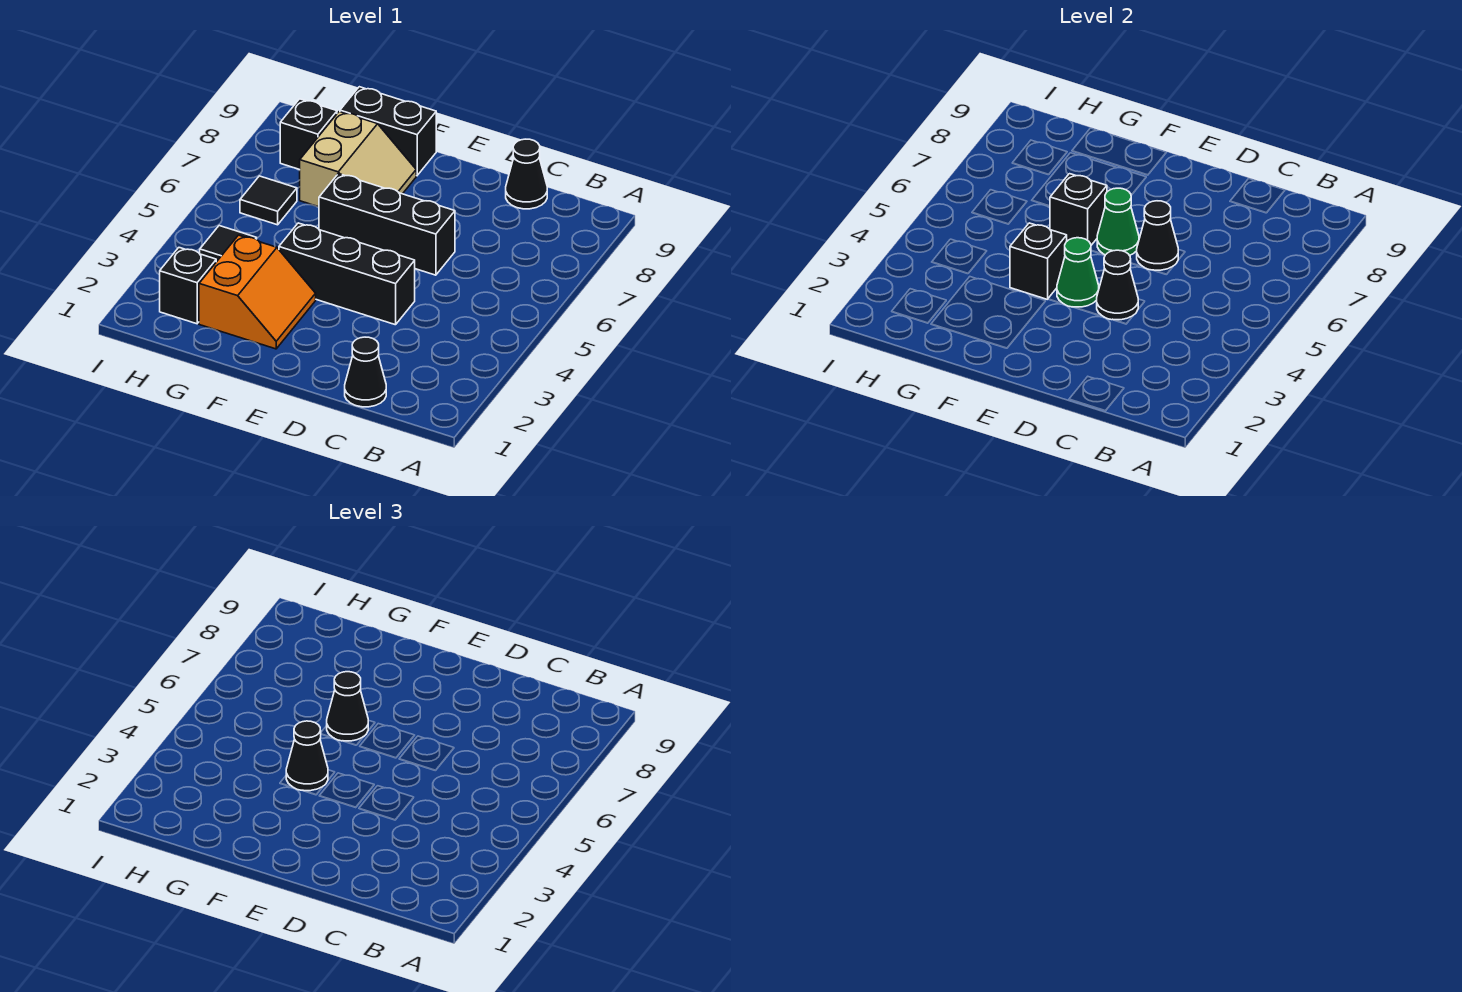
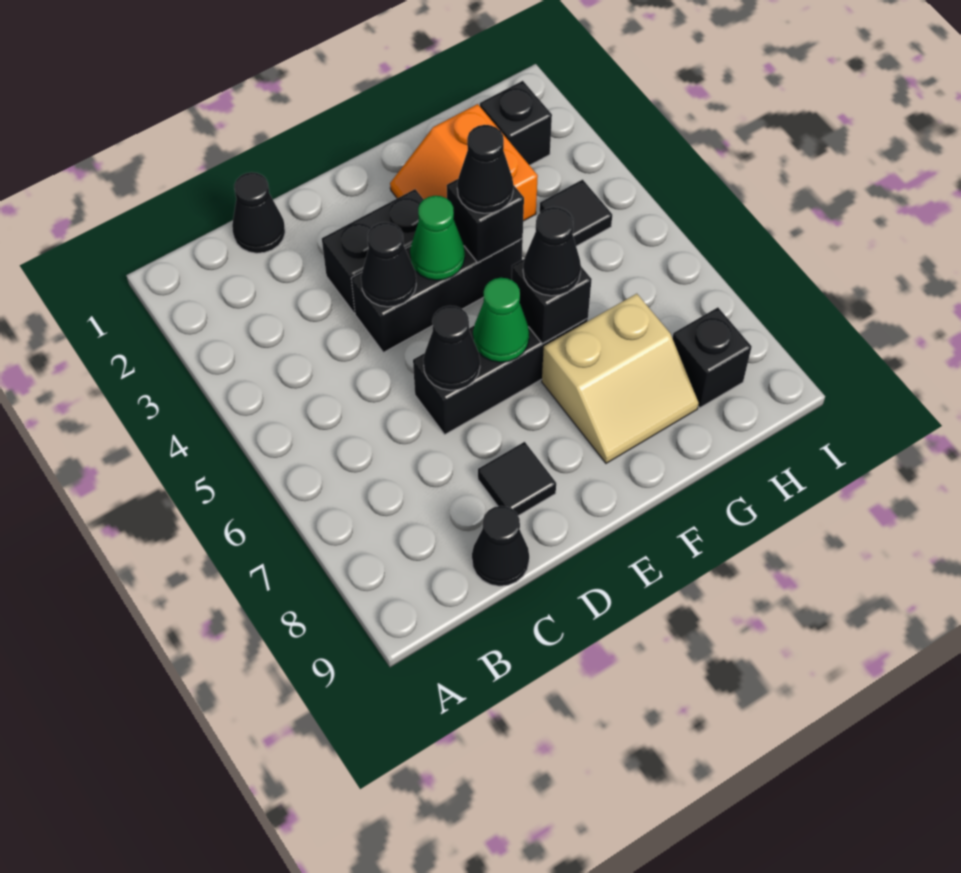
tan 2x2 slope [300,112,416,207] -> tan 2x2 slope turned to [542,294,699,463]
black 1x2 brick [340,87,436,176] -> black 1x2 brick moved to [322,189,424,313]
black 1x1 tile [240,176,297,225] -> black 1x1 tile moved to [478,442,556,516]

